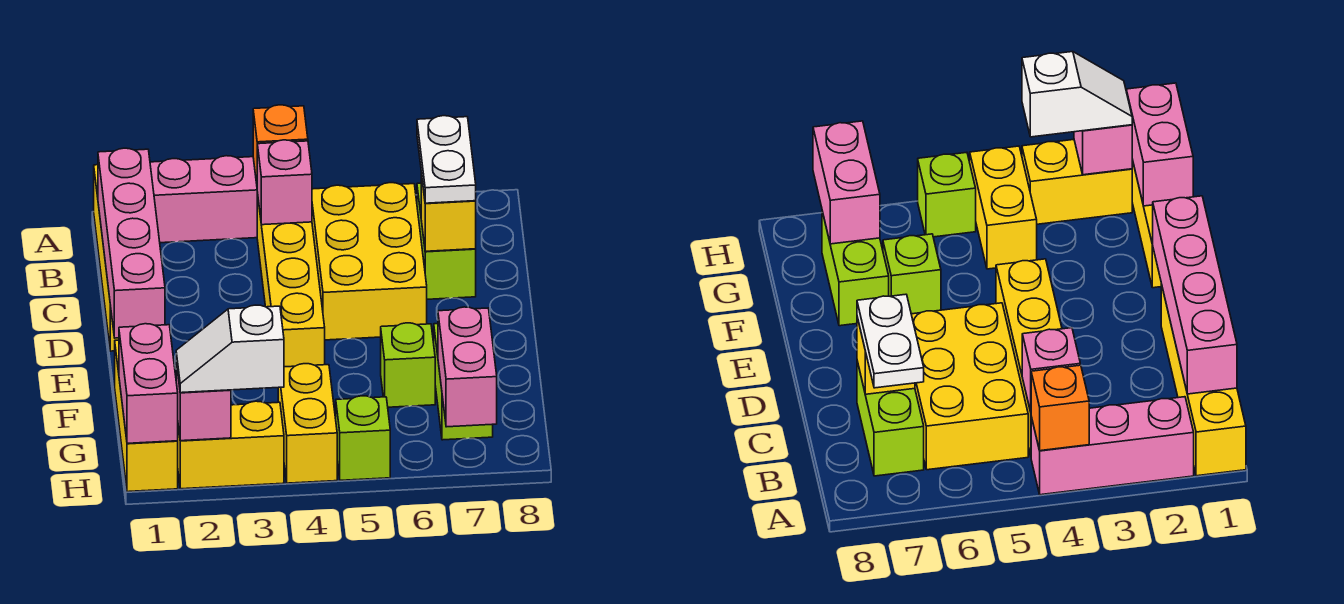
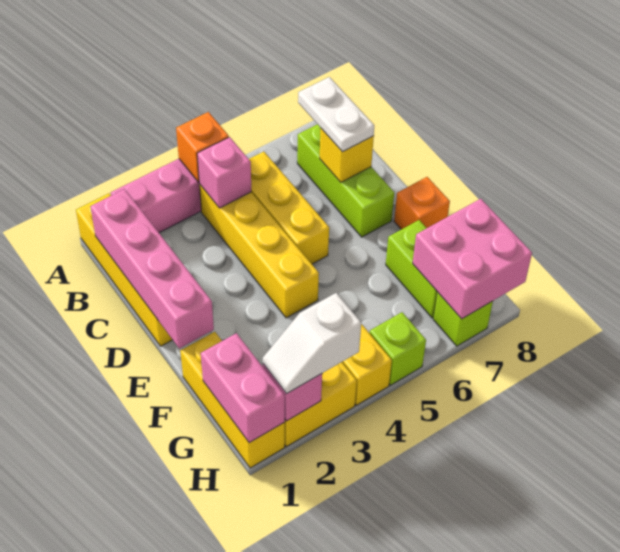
yellow 2x3 brick [312,183,427,340] -> yellow 1x3 brick [249,152,329,264]
lime 1x2 brick [417,183,476,299] -> lime 1x3 brick [297,124,394,237]
none -> orange 1x1 brick [394,177,450,229]
lime 1x1 brick [381,323,435,407] -> lime 1x1 brick moved to [433,292,493,346]
pink 1x2 brick [438,307,497,427] -> pink 2x2 brick [413,199,532,319]

